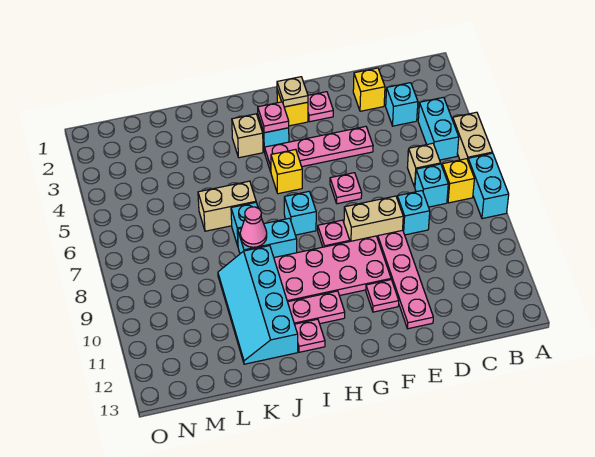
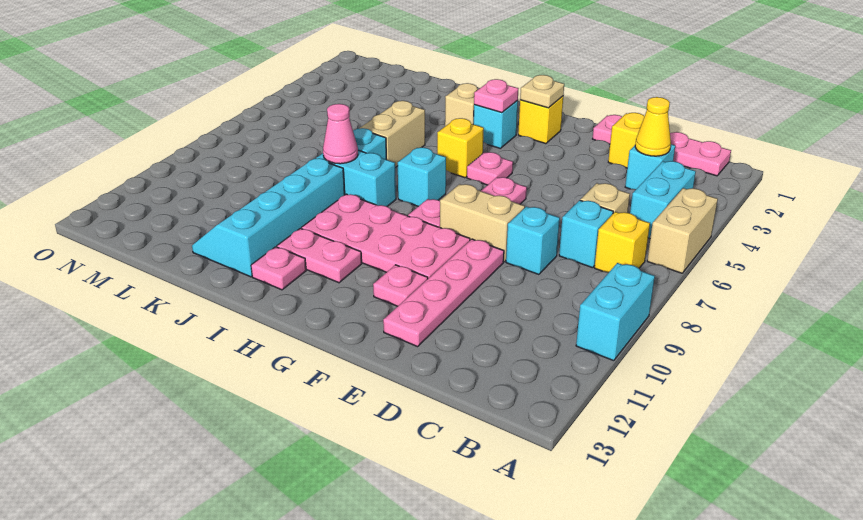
cyan 1x2 brick [468,153,509,219] -> cyan 1x2 brick moved to [576,263,655,361]
none -> yellow 1x1 cone [635,97,671,156]
pink 1x4 plate [265,126,373,172] -> pink 1x4 plate moved to [593,115,731,176]
pink 1x1 plate [308,92,333,122] -> pink 1x1 plate moved to [467,152,513,185]
tan 1x2 brick [198,181,256,231] -> tan 1x2 brick turned to [359,101,425,168]

